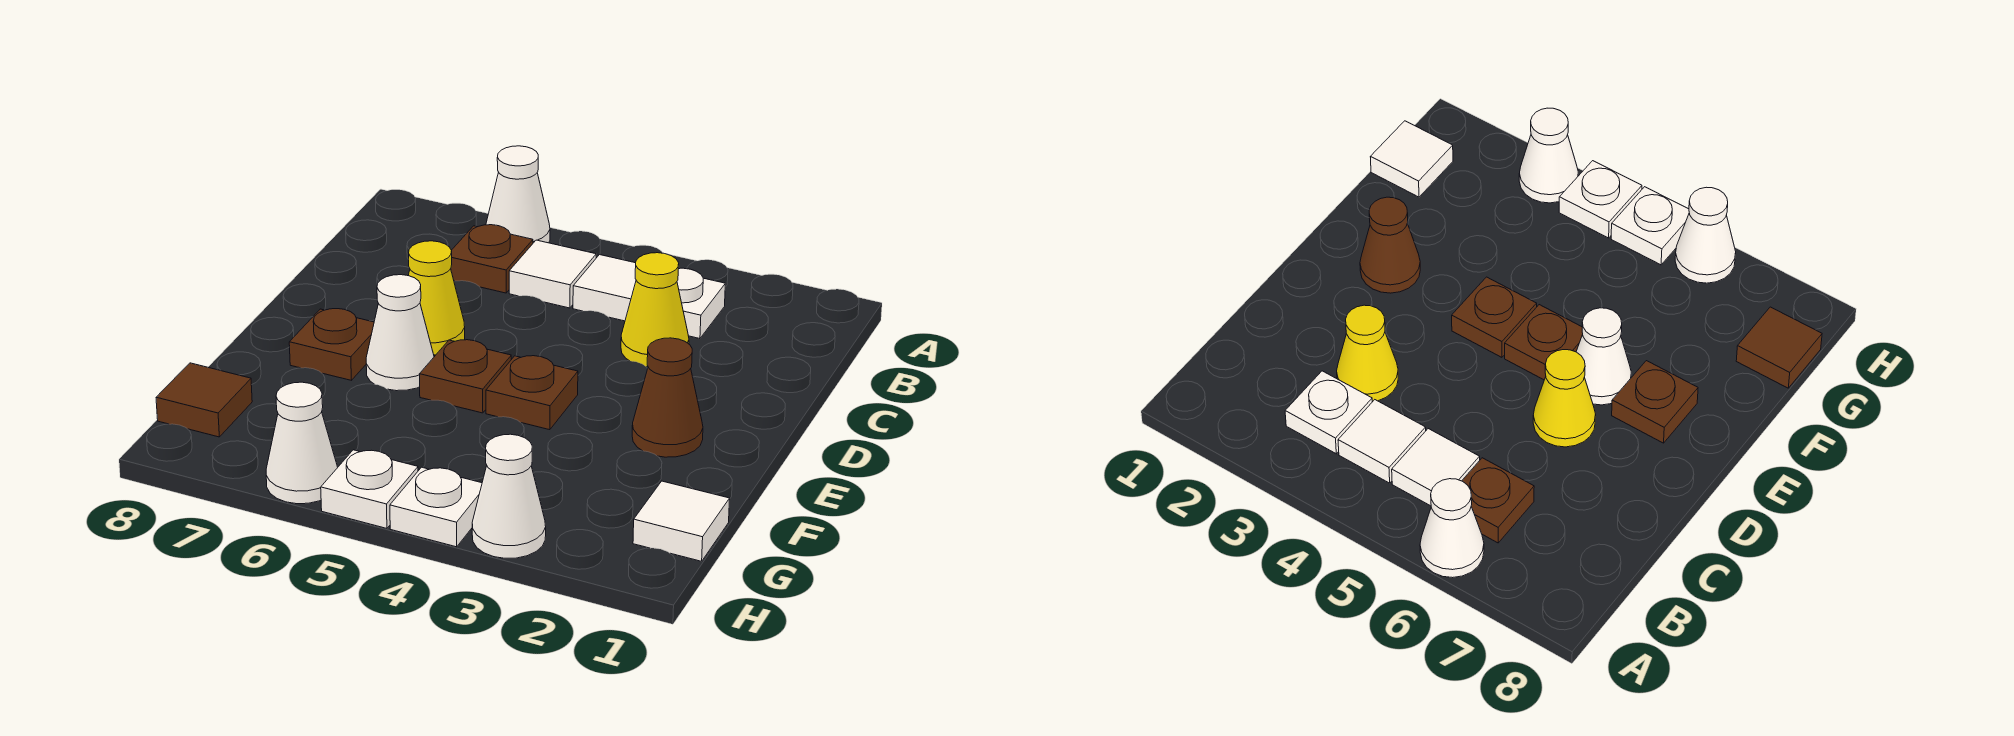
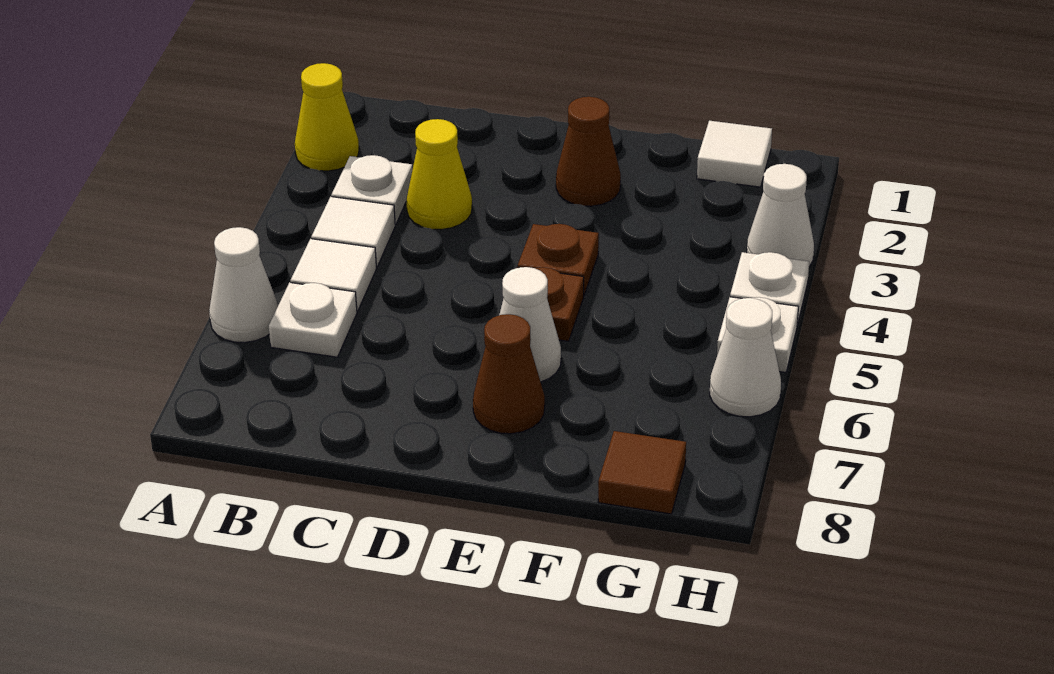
brown 1x1 plate [451,225,533,293] -> white 1x1 plate [269,282,357,357]
yellow 1x1 cone [408,241,465,355] -> yellow 1x1 cone moved to [295,63,359,171]
brown 1x1 plate [289,309,374,380] -> brown 1x1 cone [473,314,545,434]

